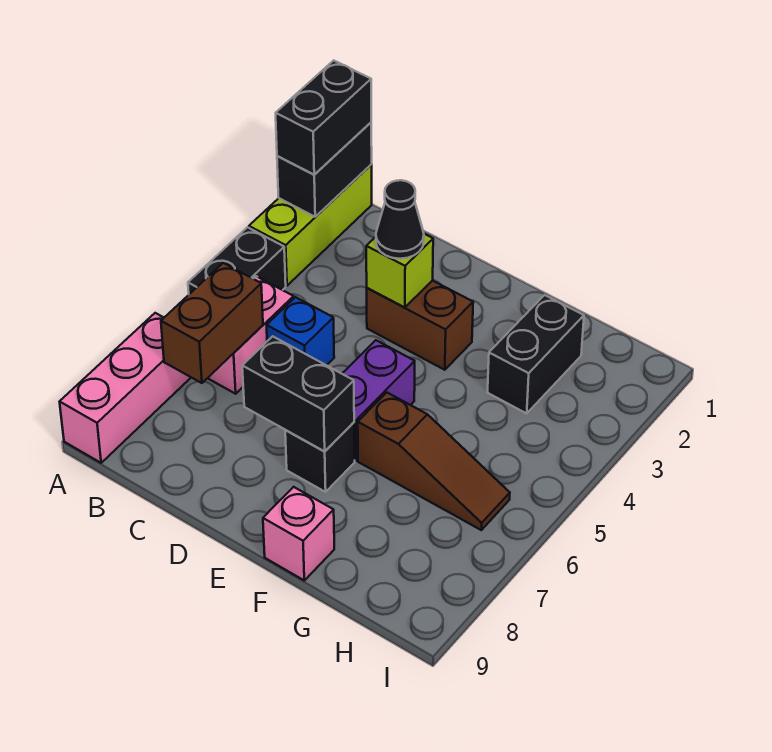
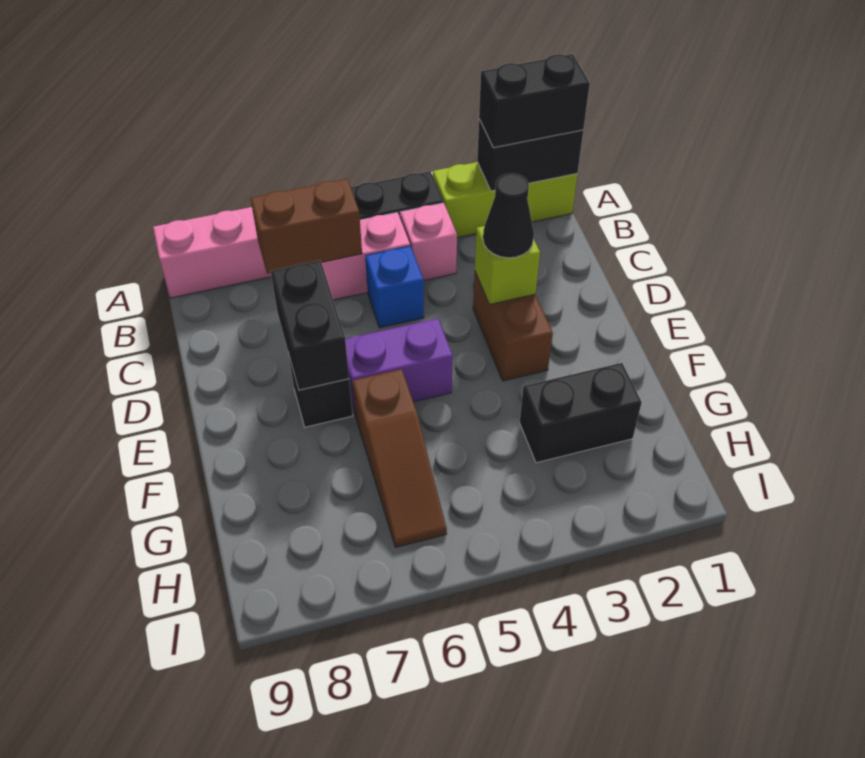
pink 1x1 brick [263,487,334,580] -> pink 1x1 brick moved to [400,203,457,281]

